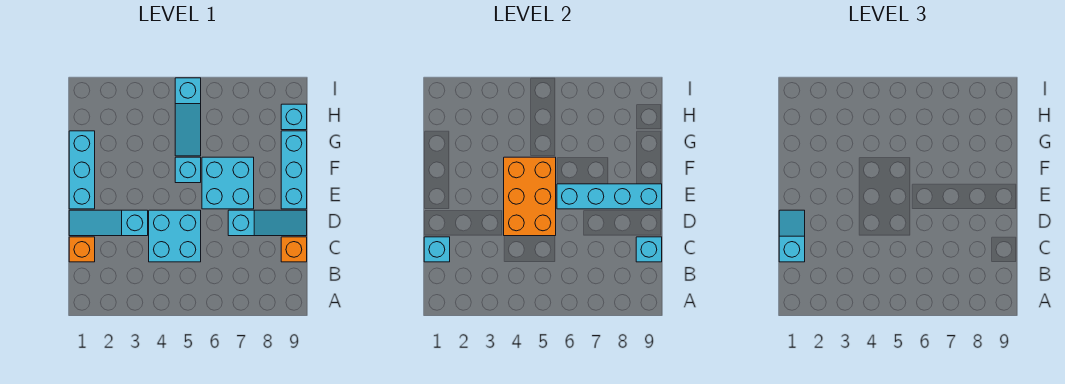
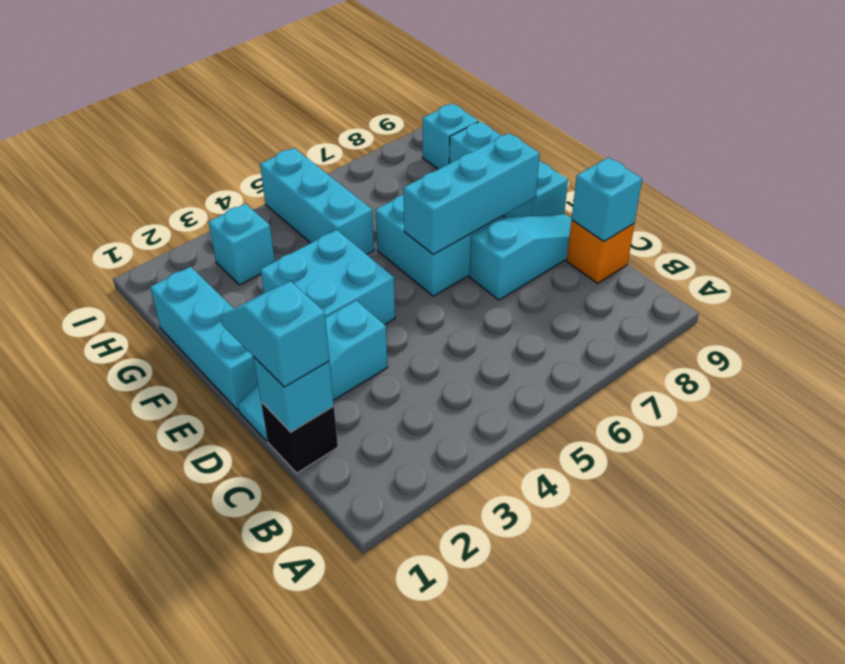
orange 1x1 brick [69,237,95,262] -> black 1x1 brick [261,402,338,473]
cyan 2x2 brick [149,210,201,262] -> cyan 2x2 brick moved to [260,230,395,325]
orange 2x3 brick [504,157,556,236] -> none
cyan 1x4 brick [557,184,662,209] -> cyan 1x3 brick [403,133,540,255]
cyan 1x1 brick [175,157,201,183] -> cyan 1x1 brick moved to [208,204,275,285]
cyan 1x3 slope [175,78,201,156] -> cyan 1x3 brick [260,148,374,254]

